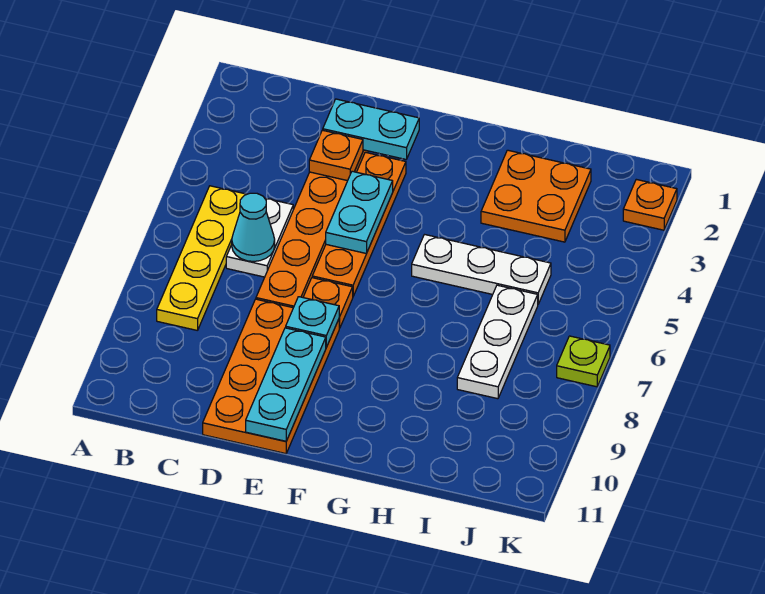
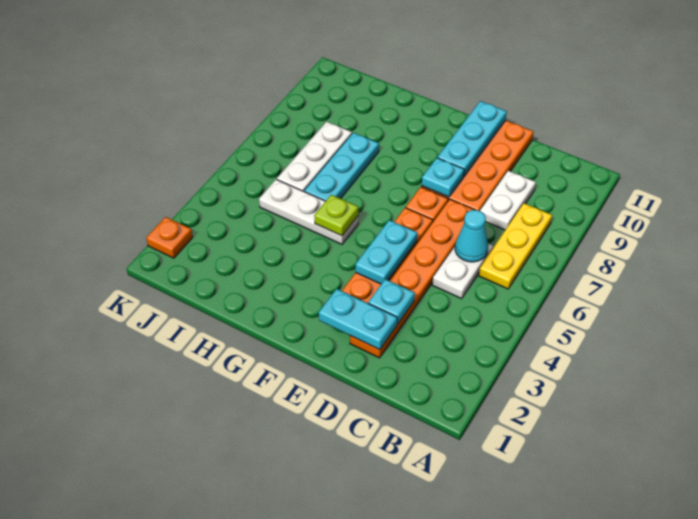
yellow 1x4 plate [157,186,247,331] -> yellow 1x3 plate [479,203,552,289]
none -> white 1x2 plate [480,171,536,230]
orange 1x1 plate [309,130,363,181] -> cyan 1x1 plate [368,279,415,324]
orange 2x2 plate [481,150,591,242] -> none
none -> cyan 1x3 plate [304,133,379,201]
lime 1x1 plate [557,336,610,387] -> lime 1x1 plate moved to [314,195,358,236]

